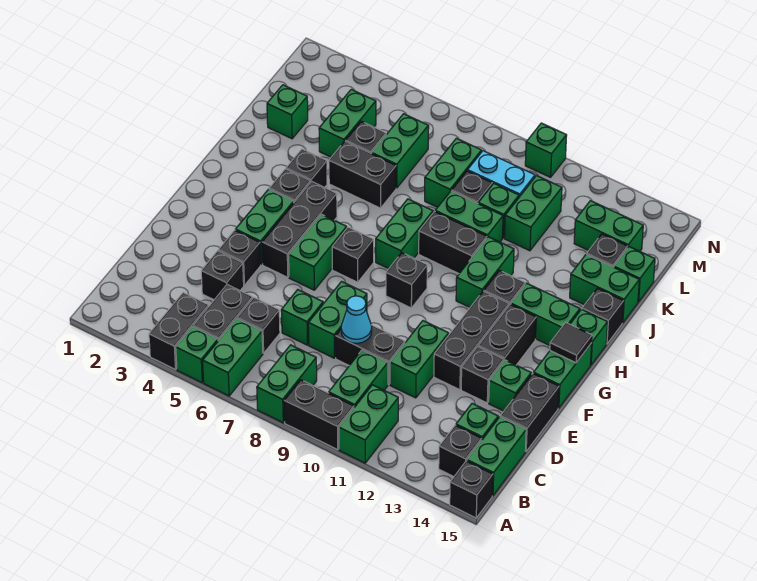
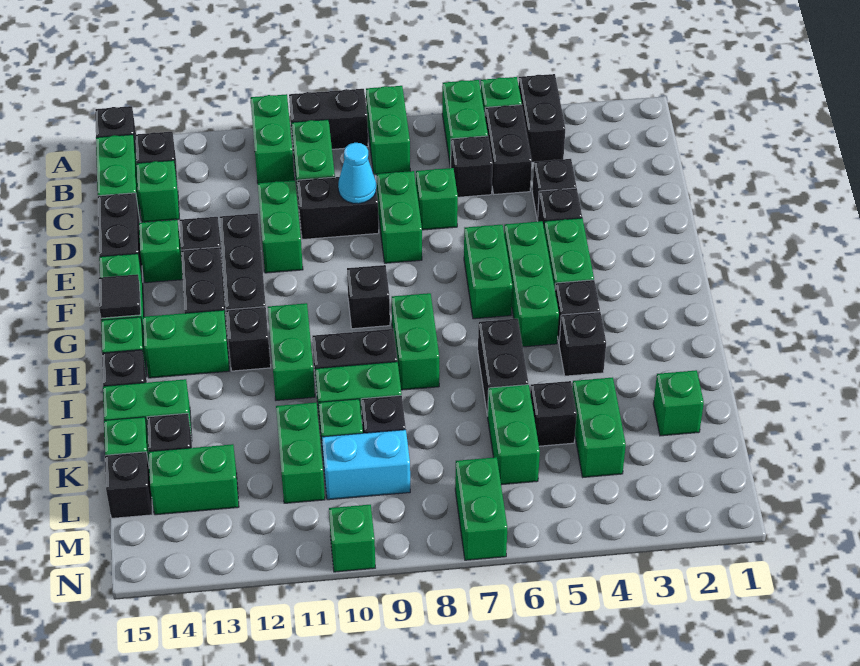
black 1x3 brick [262,182,337,277] -> green 1x3 brick [504,221,559,347]
black 1x1 brick [332,227,374,282] -> black 1x1 brick moved to [105,452,153,518]
black 1x2 brick [329,141,396,208] -> black 1x2 brick turned to [478,319,528,416]
green 1x2 brick [425,138,482,207] -> green 1x2 brick moved to [455,457,507,560]

